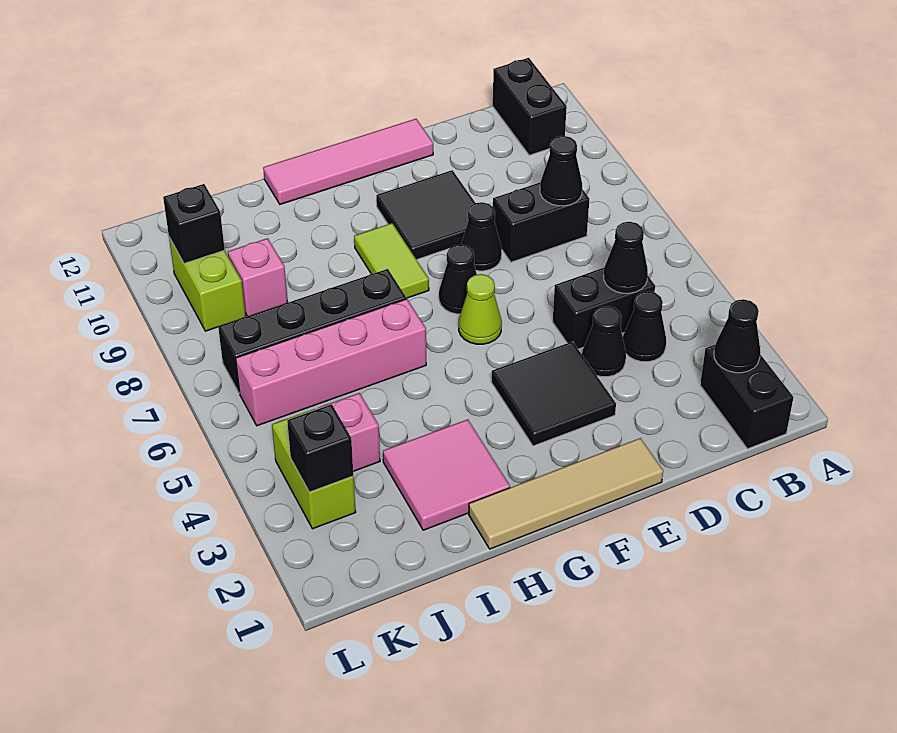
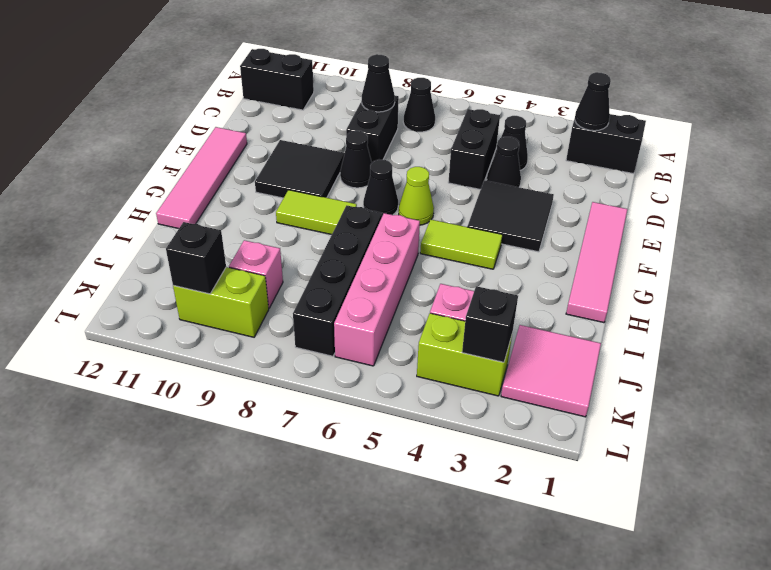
black 1x1 cone [604,222,648,293] -> black 1x1 cone moved to [403,78,435,132]
tan 1x4 tile [469,438,663,549] -> pink 1x4 tile [566,202,628,323]
none -> lime 1x2 tile [420,220,502,269]
pink 2x2 tile [383,419,510,530] -> pink 2x2 tile moved to [501,325,601,417]

